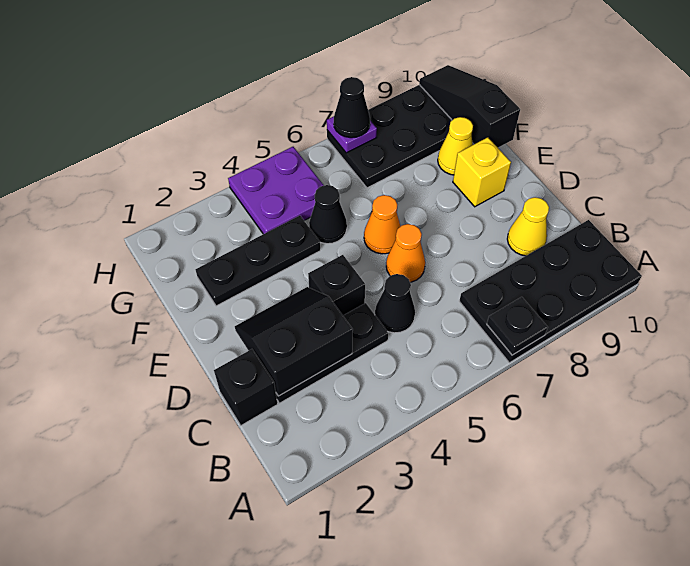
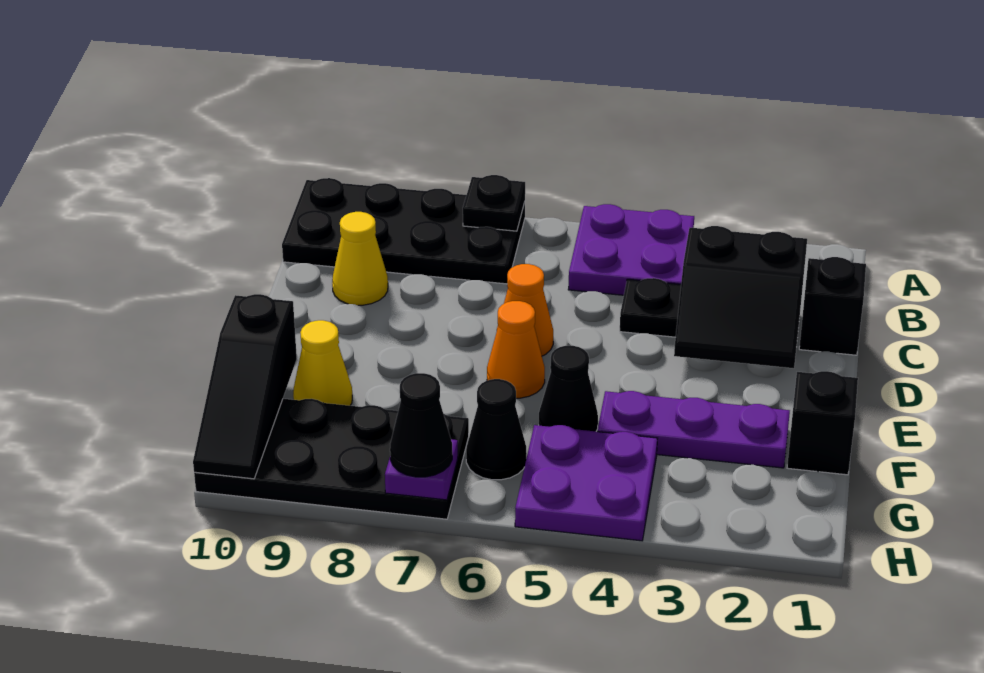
none -> purple 2x2 plate [568,204,694,295]
black 1x1 cone [375,274,415,333] -> black 1x1 cone moved to [466,379,527,480]
black 1x1 brick [308,255,365,315] -> black 1x1 brick moved to [787,371,858,475]
yellow 1x1 brick [453,137,511,207] -> none
black 1x3 plate [195,216,320,306] -> purple 1x3 plate [597,391,790,468]

